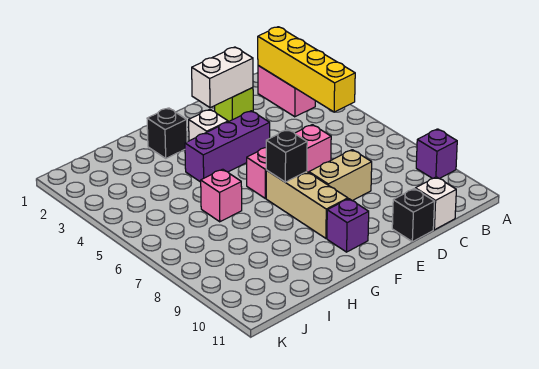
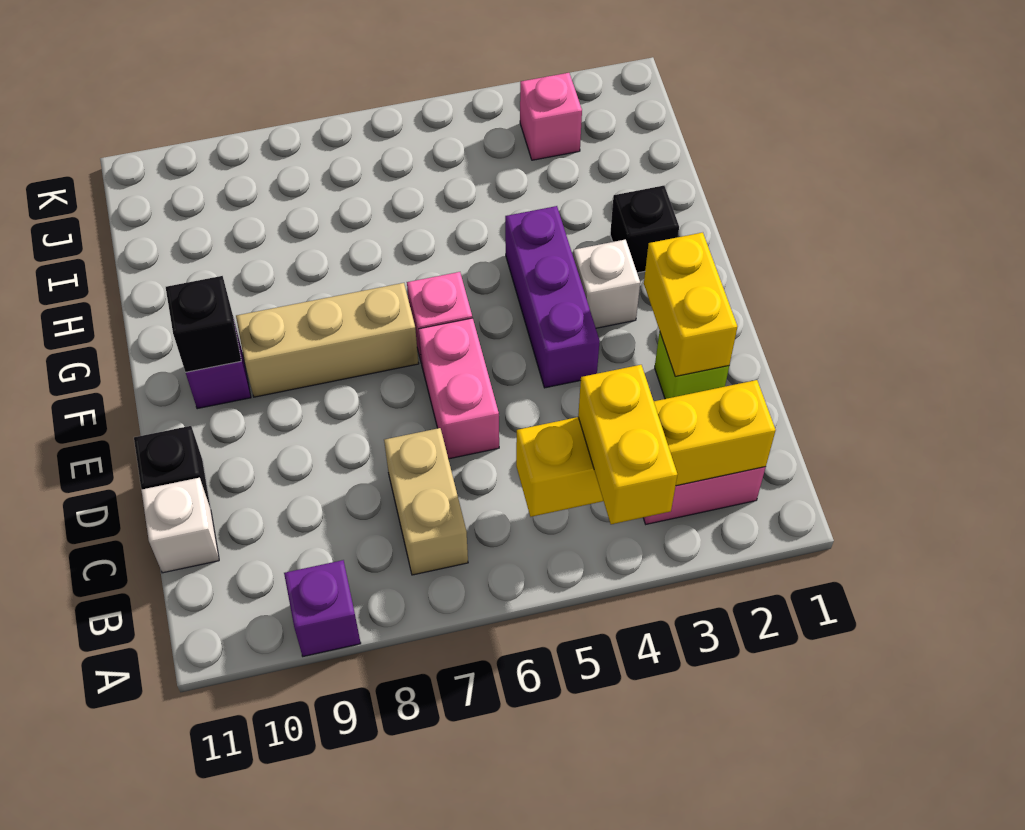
none -> yellow 1x2 brick [578,365,678,524]
white 1x2 brick [192,47,253,108] -> yellow 1x2 brick [644,233,737,377]
tan 1x2 brick [309,150,372,201] -> tan 1x2 brick moved to [384,428,468,575]
black 1x1 brick [266,130,307,182] -> black 1x1 brick moved to [166,276,241,372]
pink 1x1 brick [201,169,242,222] -> pink 1x1 brick moved to [520,73,582,160]

